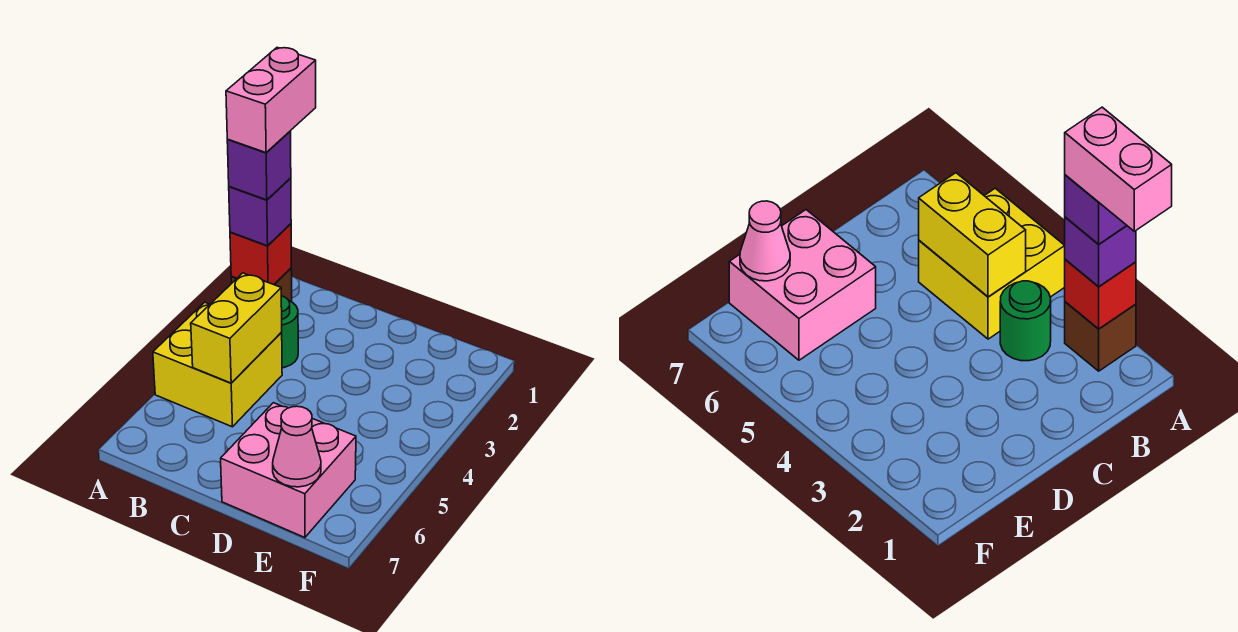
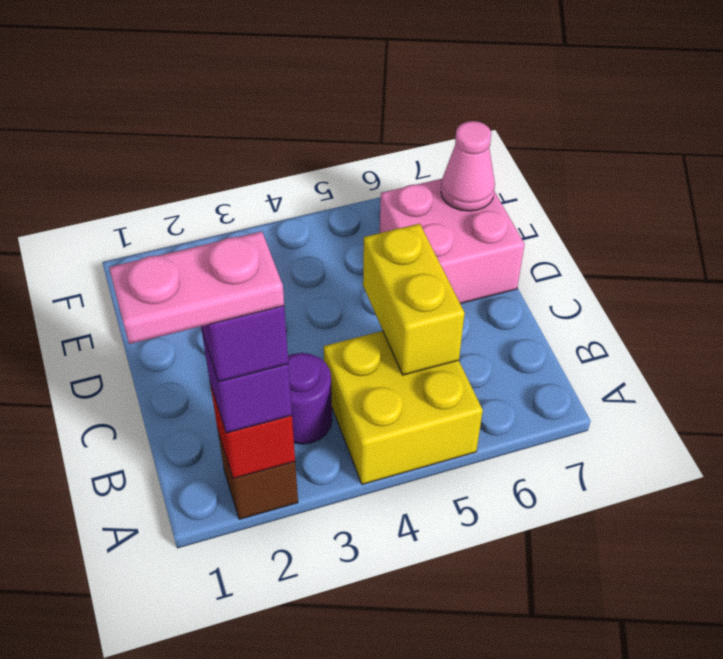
pink 1x2 brick [226,48,316,153] -> pink 1x2 plate [109,231,284,344]
green 1x1 round brick [281,296,298,368] -> purple 1x1 round brick [288,353,332,444]
yellow 1x2 brick [191,273,282,383] -> yellow 1x2 brick turned to [363,224,465,375]

